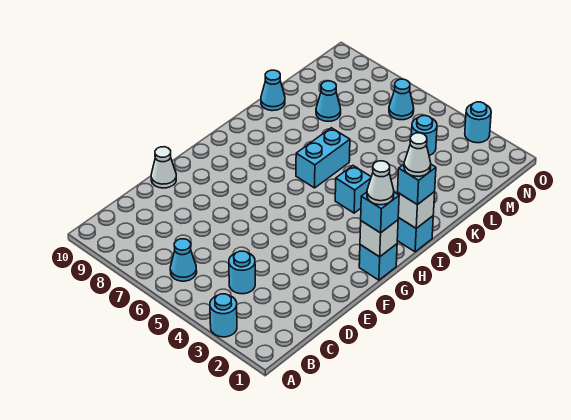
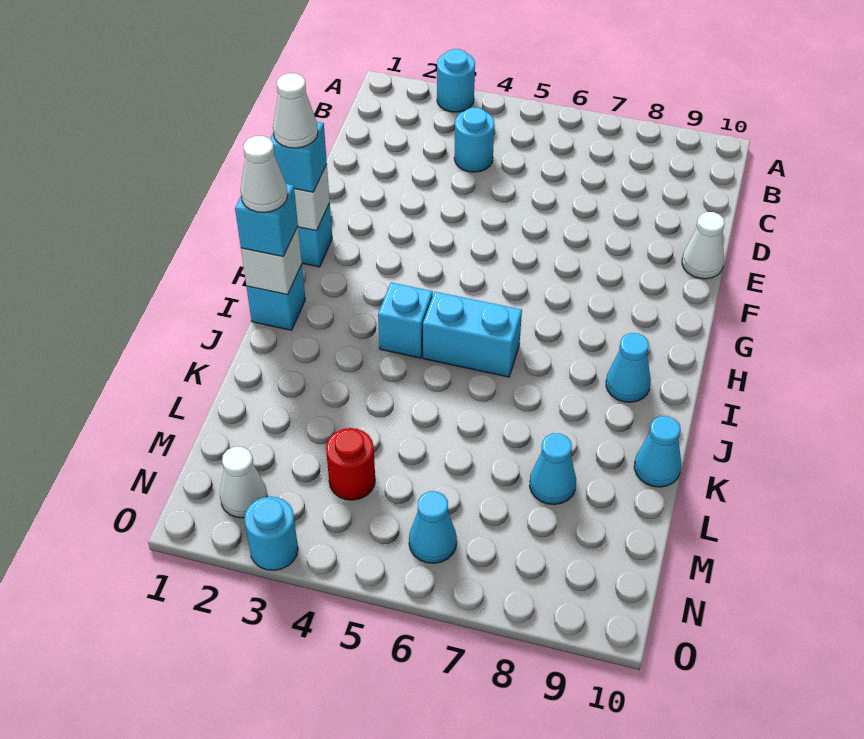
cyan 1x1 cone [170,239,197,281] -> cyan 1x1 cone moved to [606,333,651,402]
cyan 1x2 brick [296,128,350,188] -> cyan 1x2 brick turned to [423,292,522,377]
cyan 1x1 round brick [411,116,437,156] -> red 1x1 round brick [326,428,375,500]
none -> white 1x1 cone [220,447,267,518]

